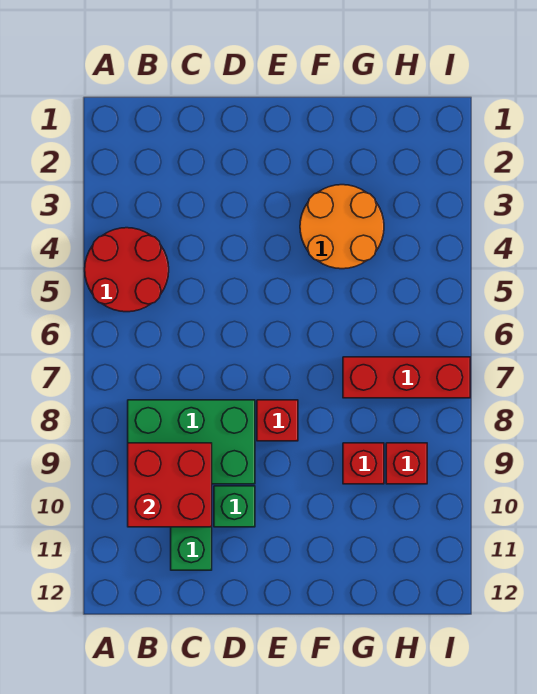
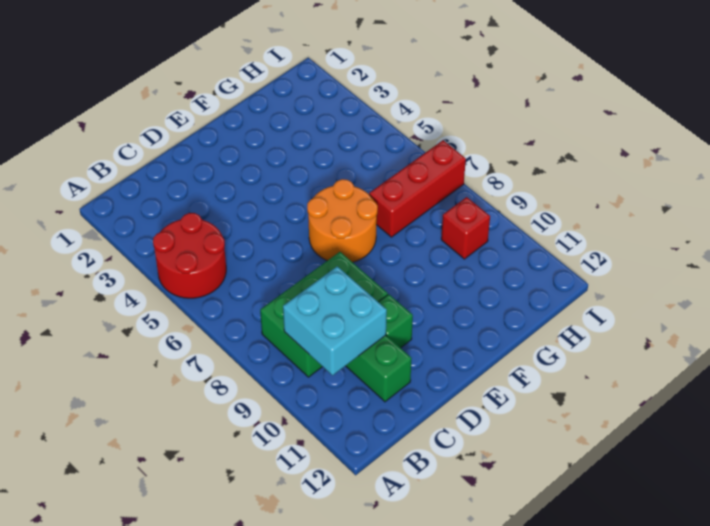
red 2x2 brick [128,443,212,527] -> cyan 2x2 brick [283,266,387,375]
red 1x1 brick [257,400,298,441] -> none
orange 2x2 round brick [300,185,384,269] -> orange 2x2 round brick moved to [307,179,378,262]
red 1x1 brick [343,443,384,484] -> none

